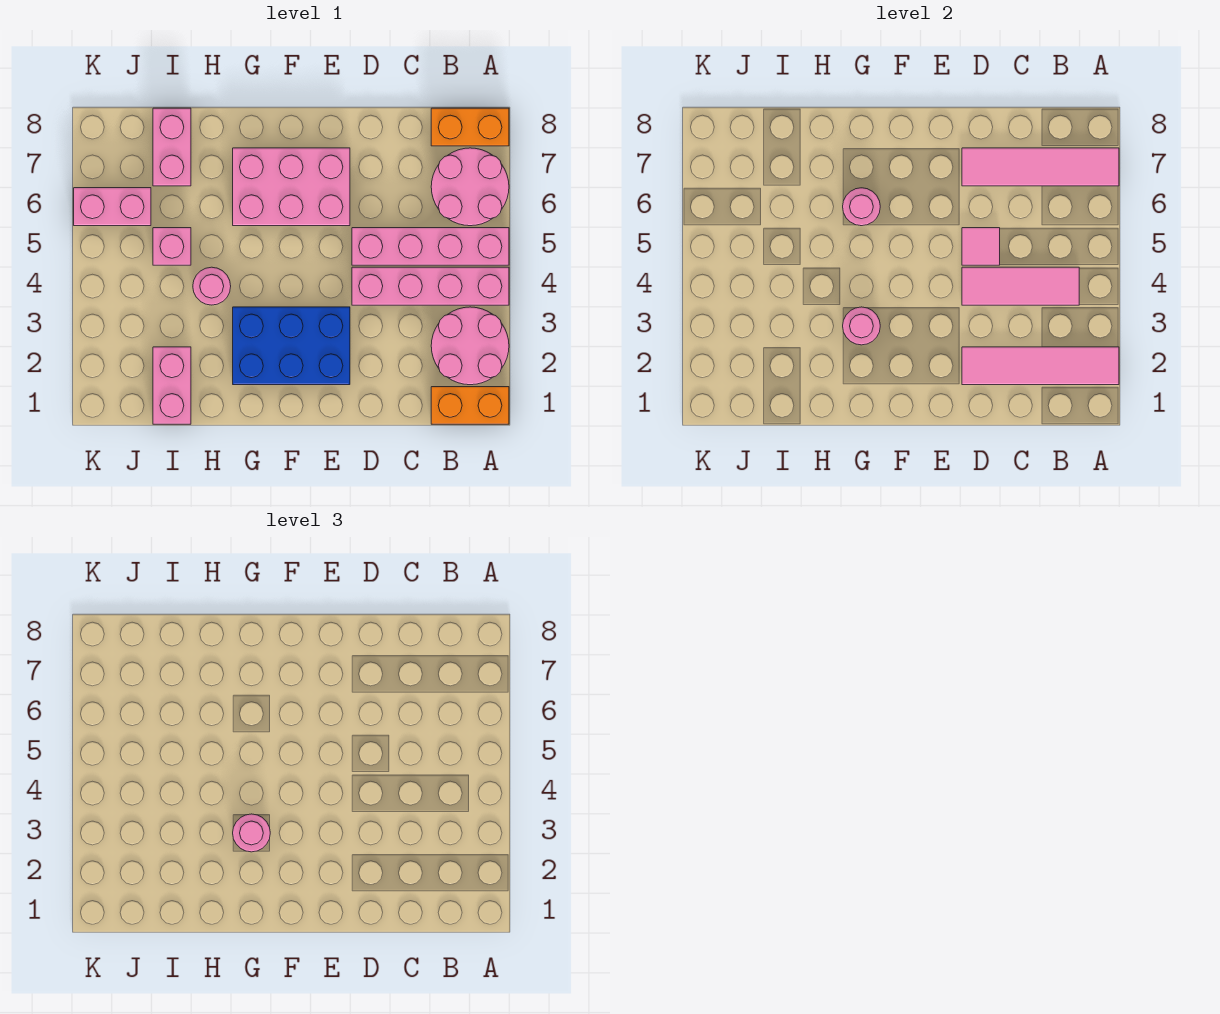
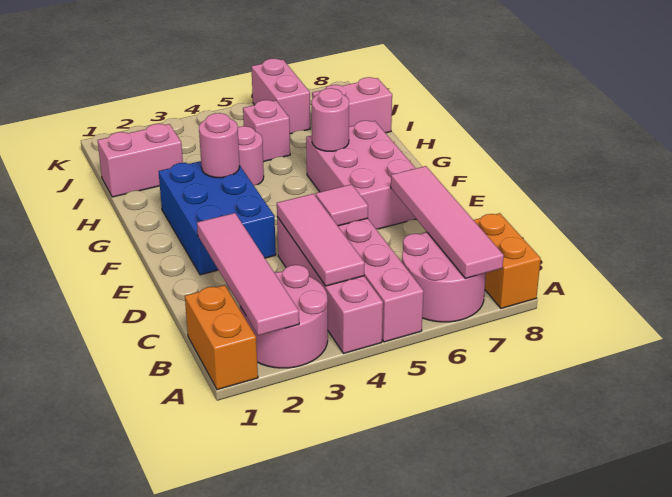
pink 1x1 round brick [233,814,270,852] -> none

